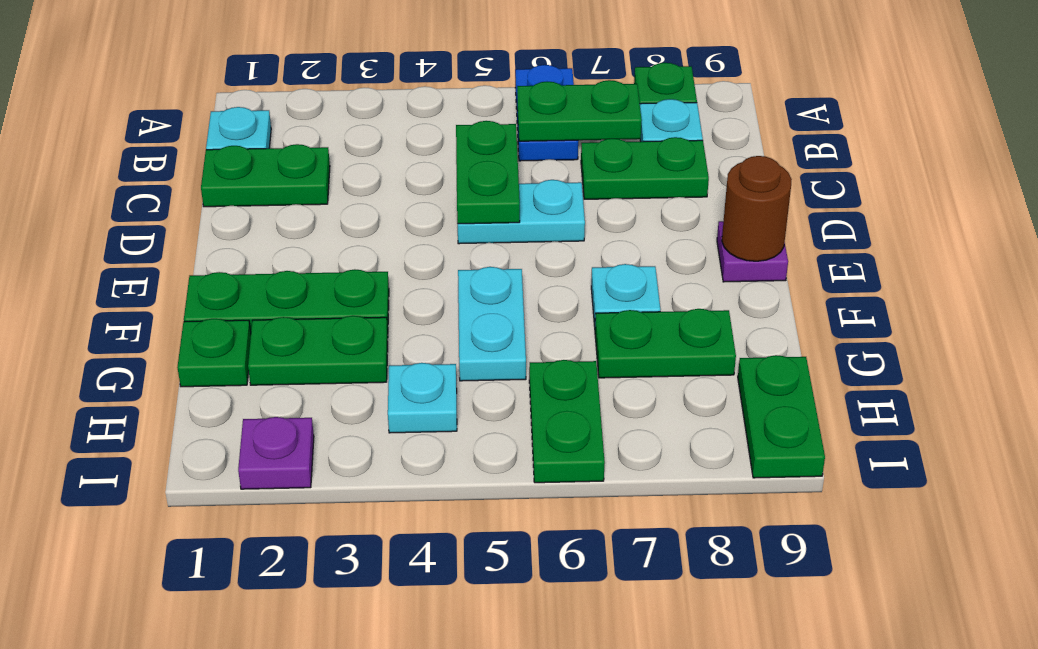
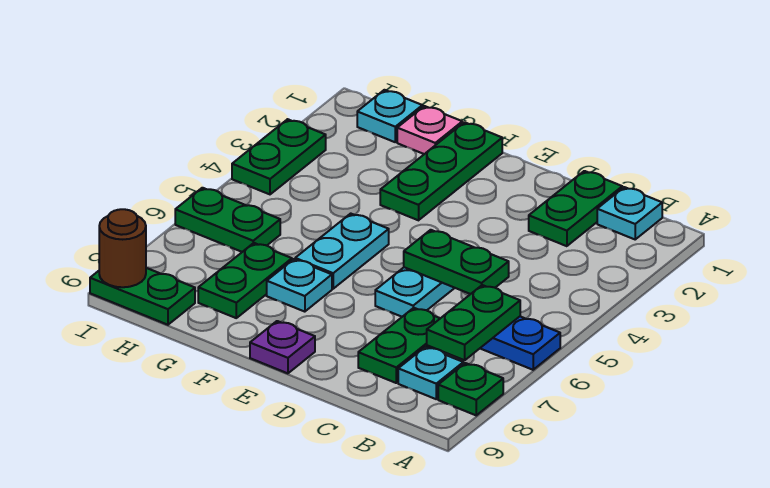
brown 1x1 round brick [722,156,792,261] -> brown 1x1 round brick moved to [99,209,146,287]
cyan 1x2 plate [458,267,526,381] -> cyan 1x2 plate turned to [295,214,389,289]
green 1x1 plate [177,319,251,387] -> pink 1x1 plate [397,106,462,154]
green 1x2 plate [248,316,388,385] -> green 1x2 plate moved to [232,119,326,194]
cyan 1x1 plate [388,363,457,433] -> cyan 1x1 plate moved to [357,90,422,142]
purple 1x1 plate [238,417,314,489] -> none

